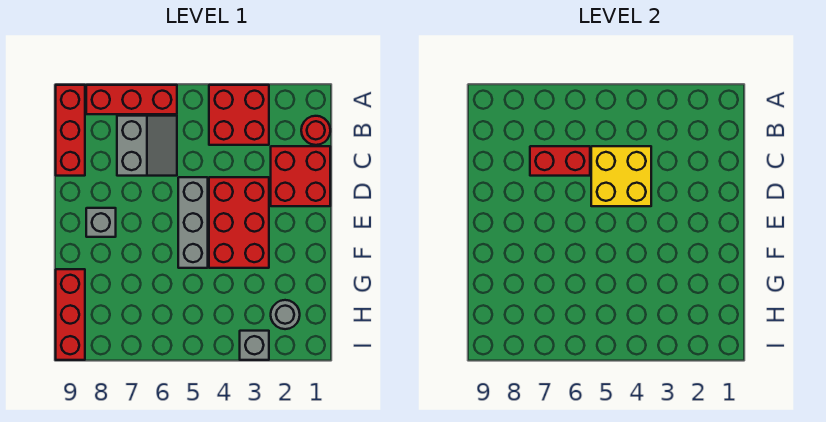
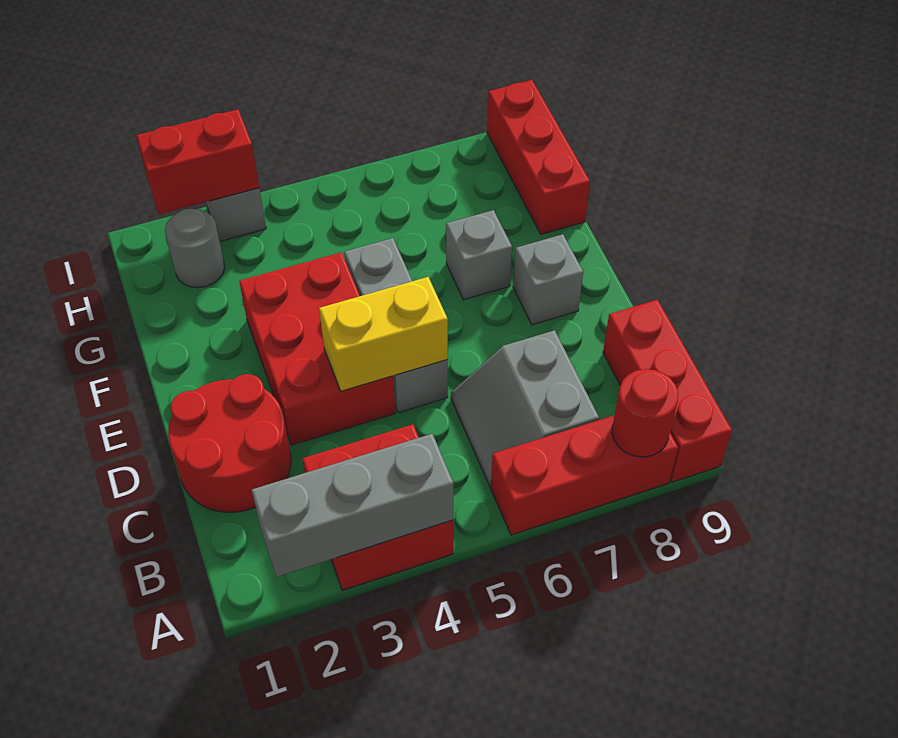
none -> grey 1x3 brick [252,434,453,577]
red 1x1 round brick [301,116,330,145] -> red 1x1 round brick moved to [612,369,678,457]
red 2x2 brick [271,146,330,206] -> red 2x2 round brick [168,374,291,512]
yellow 2x2 brick [591,146,651,206] -> yellow 1x2 brick [319,277,448,391]
red 1x2 brick [530,146,590,176] -> red 1x2 brick moved to [136,109,259,214]
none -> grey 1x1 brick [446,210,512,300]

